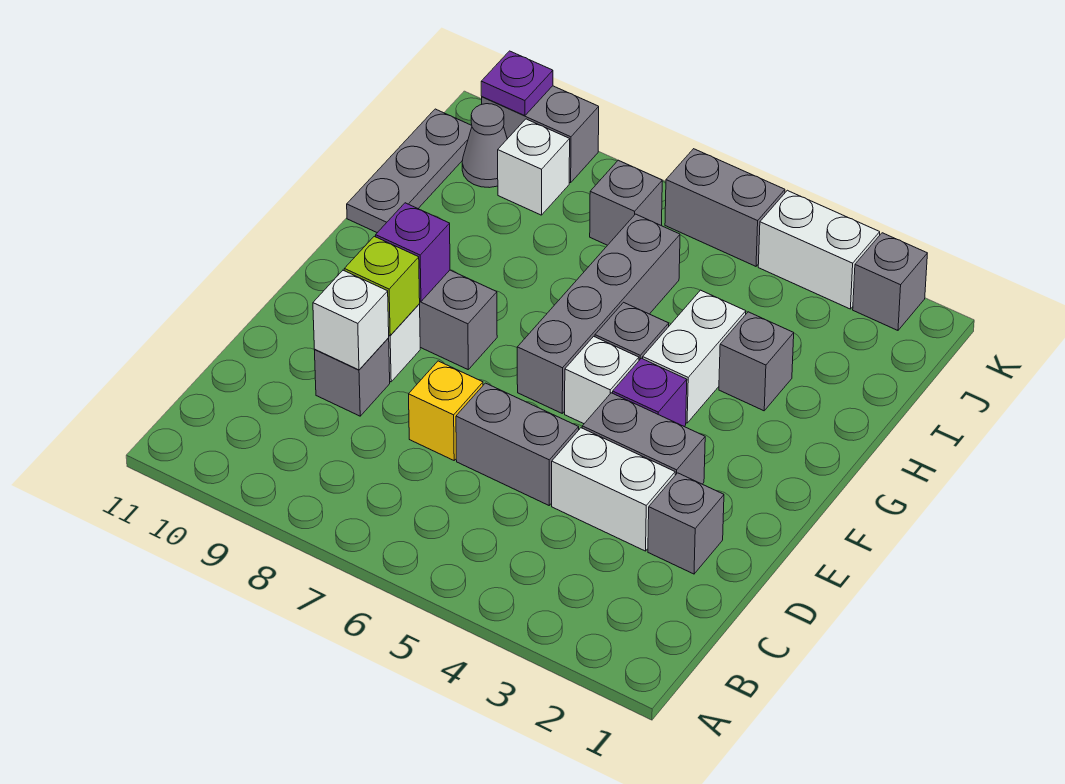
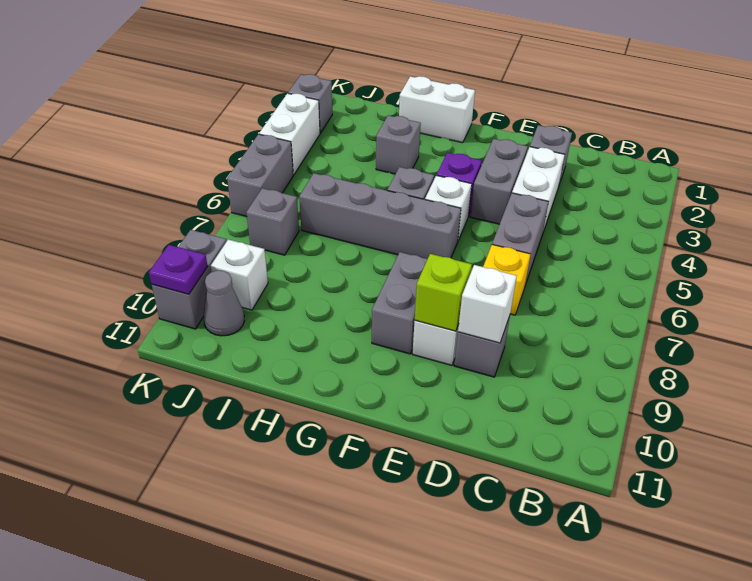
purple 1x1 brick [376,203,450,302] -> none
white 1x2 brick [643,290,746,423] -> white 1x2 brick moved to [399,76,475,143]
grey 1x3 plate [347,109,472,233] -> none

